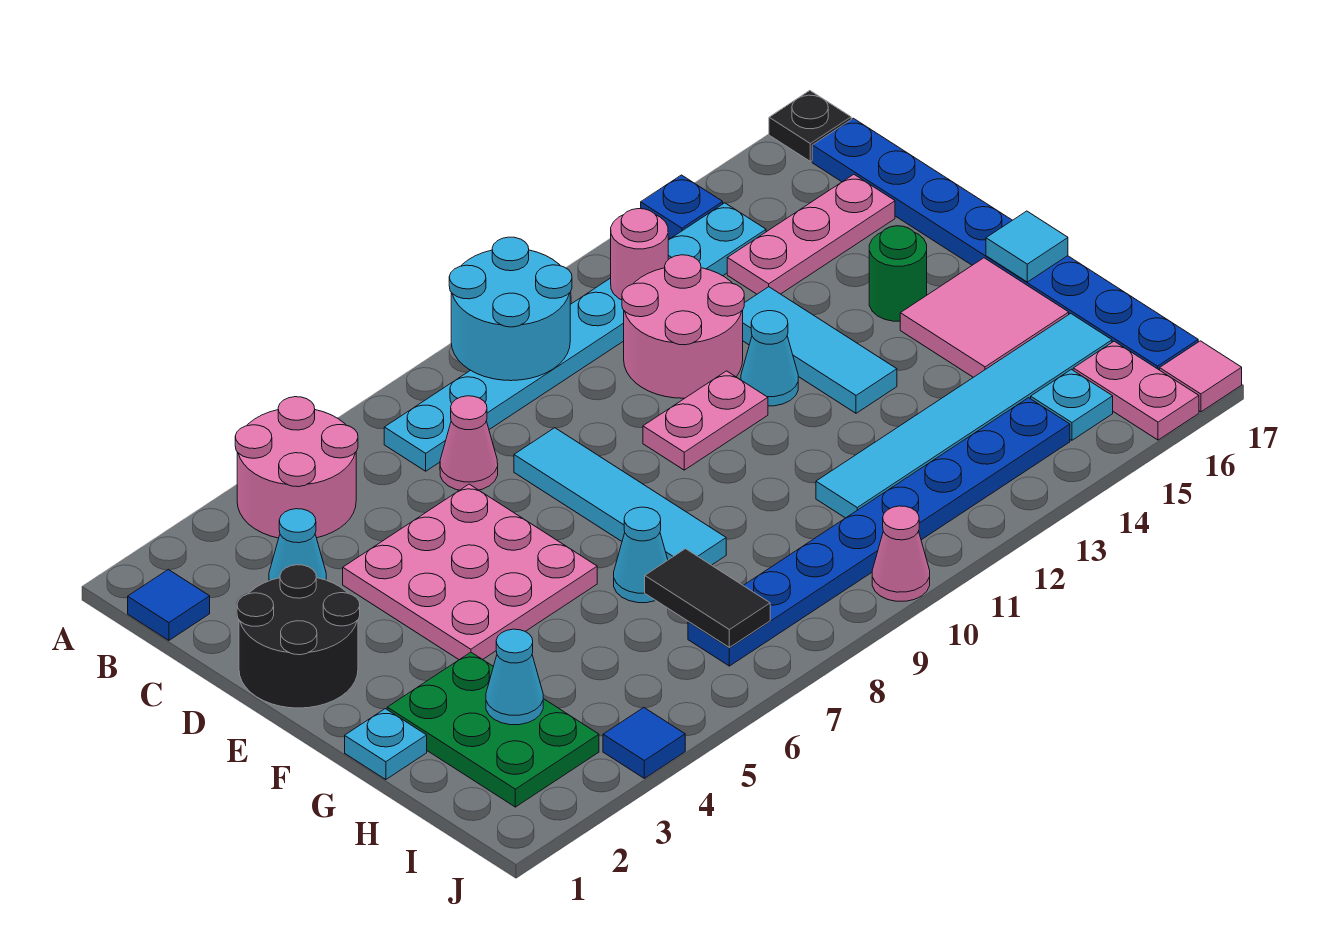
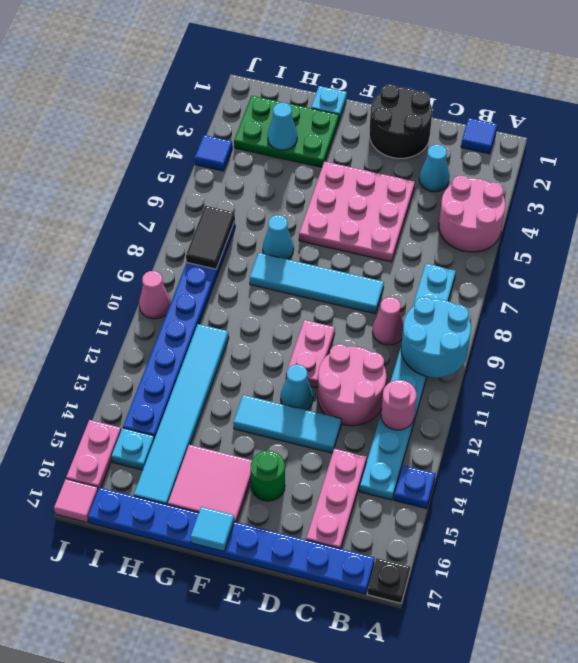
pink 1x1 cone [440,396,498,490] -> pink 1x1 cone moved to [373,297,404,345]
black 1x2 tile [645,549,770,647] -> black 1x2 tile turned to [186,206,235,269]
pink 1x2 plate [1073,341,1199,440] -> pink 1x2 plate turned to [66,420,121,489]

